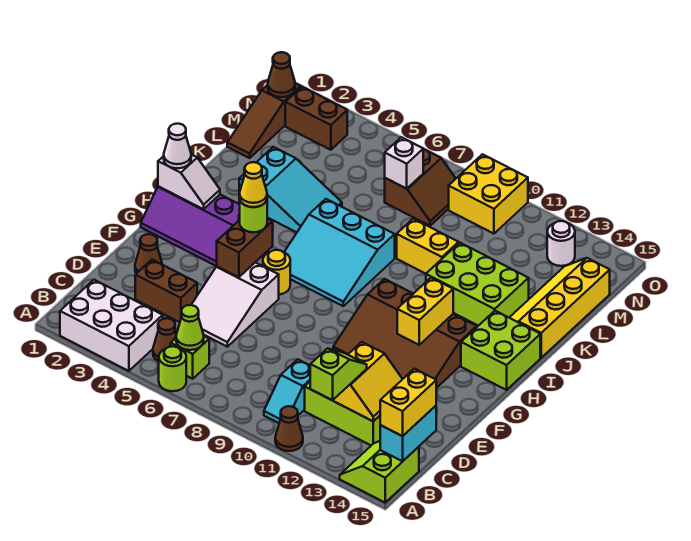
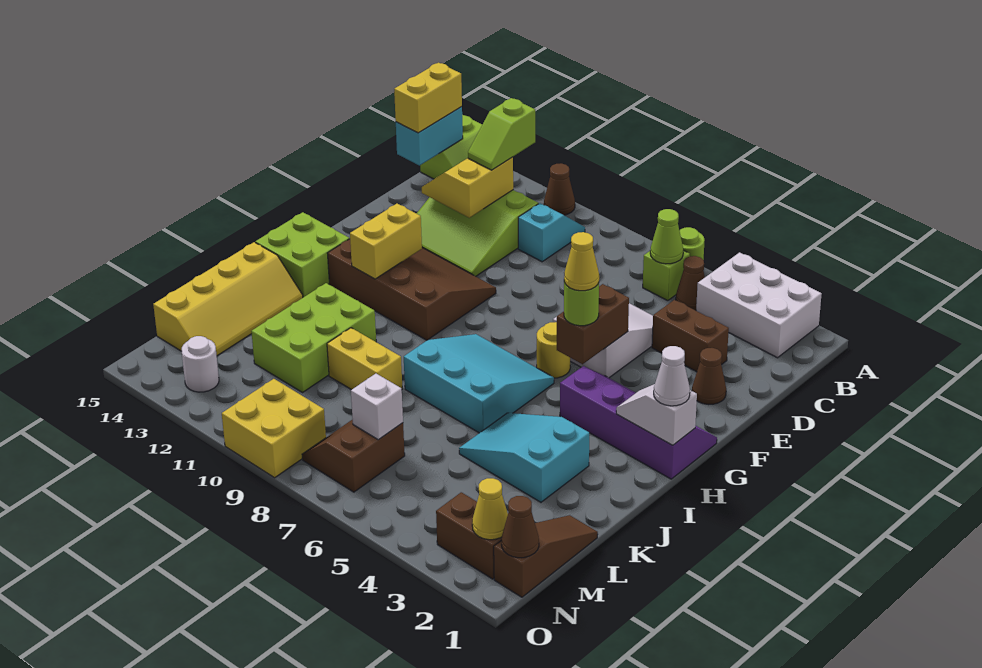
lime 2x3 brick [426,243,529,326] -> lime 2x3 brick turned to [251,283,376,392]
none -> yellow 1x1 cone [472,478,508,540]

